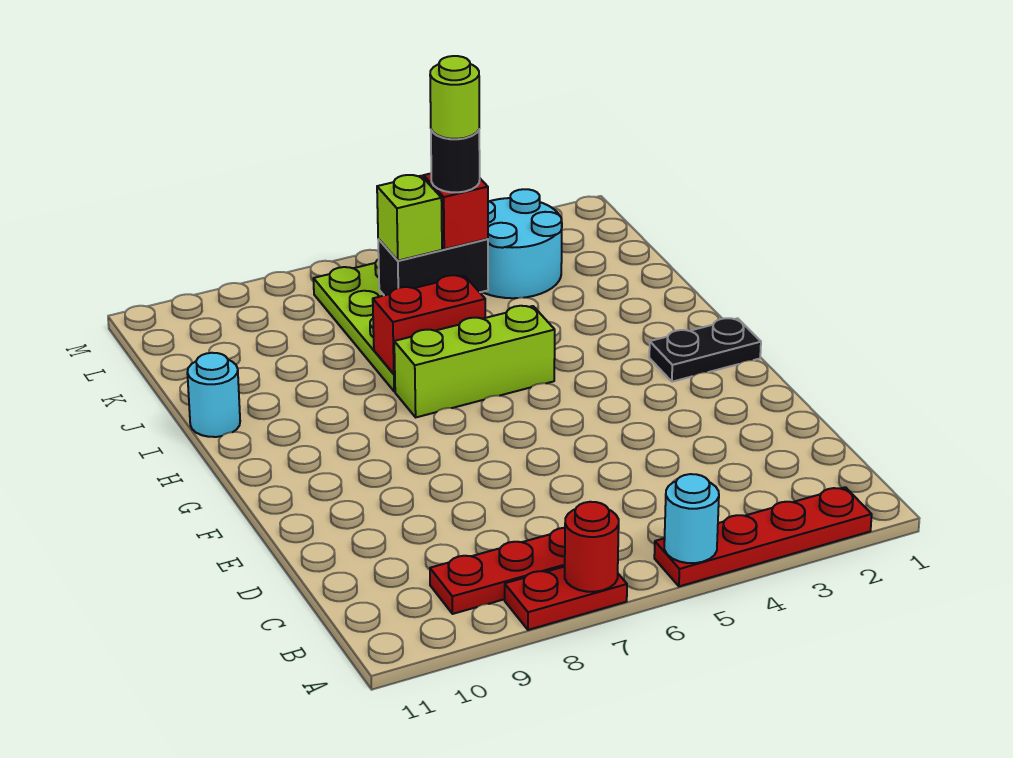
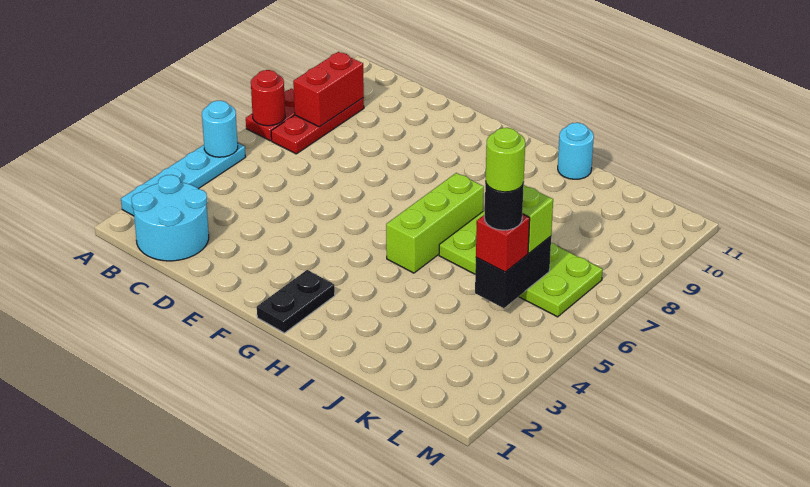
red 1x4 plate [654,487,872,586] -> cyan 1x4 plate [121,143,245,216]
red 1x2 brick [373,275,485,374] -> red 1x2 brick moved to [293,52,364,127]
cyan 2x2 round brick [483,189,562,298] -> cyan 2x2 round brick moved to [132,175,209,261]

